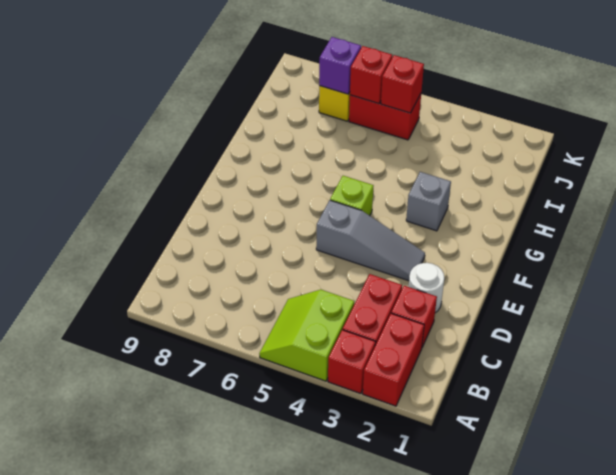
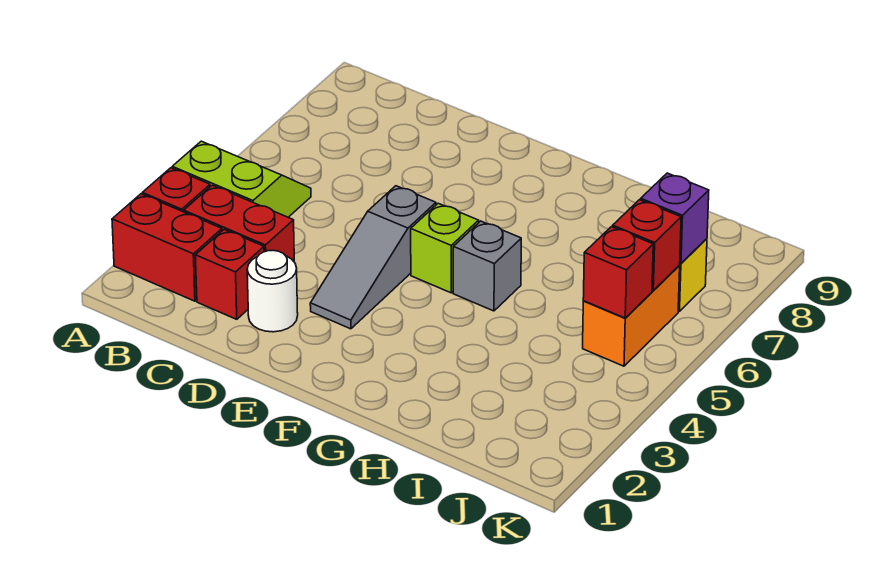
grey 1x1 brick [406,172,451,231] -> grey 1x1 brick moved to [453,221,521,311]
red 1x2 brick [349,94,421,140] -> orange 1x2 brick [583,266,680,366]

